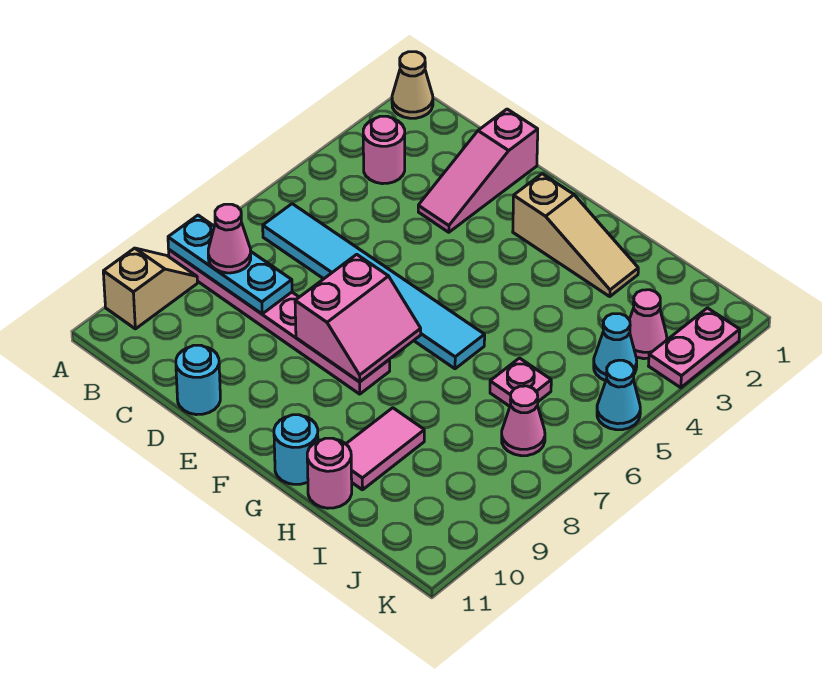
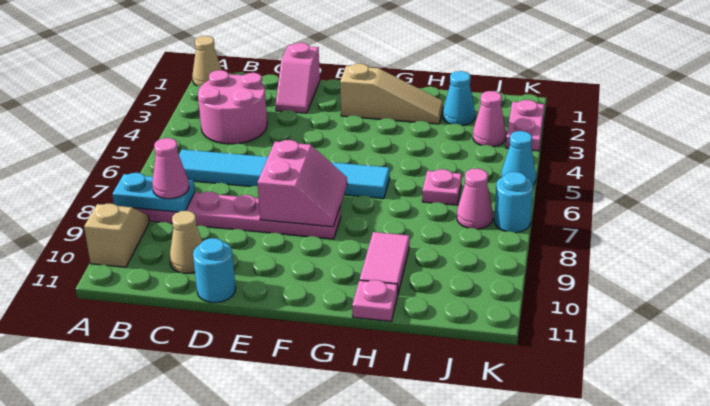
cyan 1x3 plate [168,215,292,314] -> cyan 1x2 plate [112,173,195,212]
pink 1x1 round brick [363,116,405,184] -> pink 2x2 round brick [198,70,267,144]
none -> tan 1x1 cone [170,211,202,273]
pink 1x3 slope [418,109,538,232] -> pink 1x2 slope [276,43,320,113]
cyan 1x1 round brick [274,415,318,484] -> cyan 1x1 round brick moved to [494,172,533,233]
pink 1x1 round brick [307,438,352,508] -> pink 1x1 plate [352,280,398,321]
cyan 1x1 cone [594,314,637,381] -> cyan 1x1 cone moved to [443,71,475,125]

